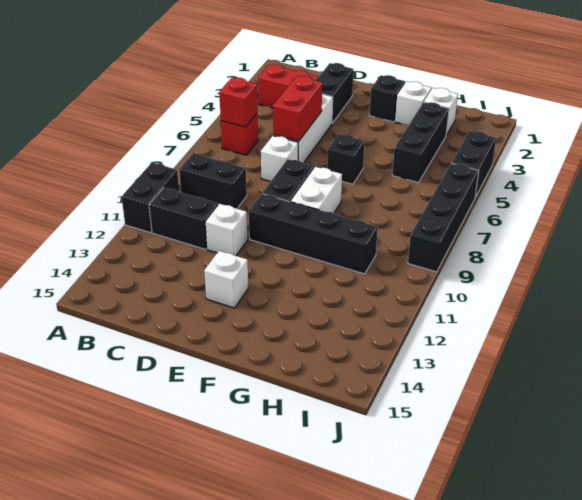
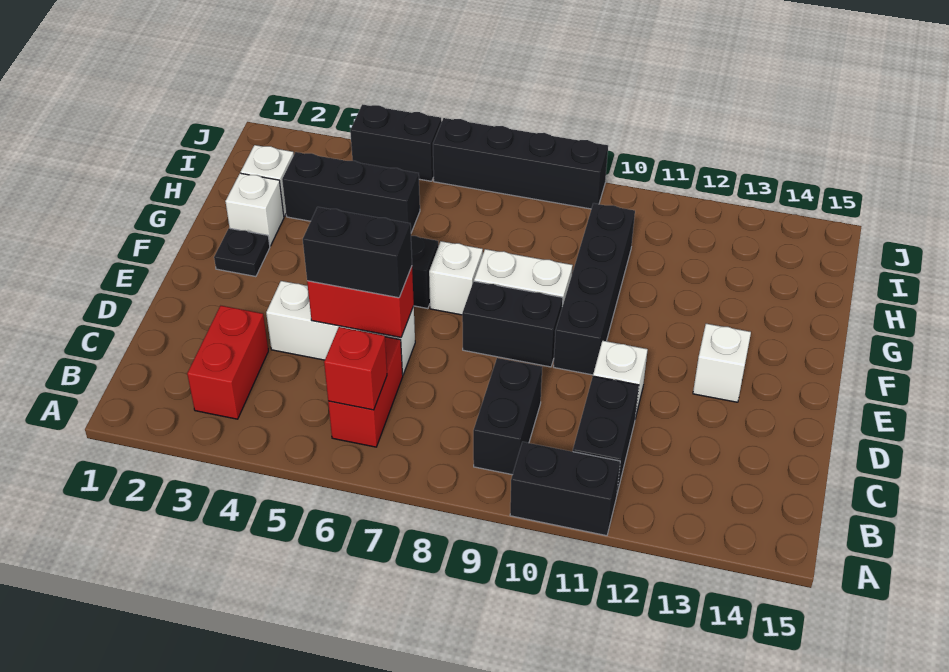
red 1x1 brick [221,113,258,155] -> red 1x2 brick [328,337,403,447]
black 1x2 brick [316,63,354,123] -> black 1x2 brick moved to [303,207,412,298]
white 1x1 brick [261,136,298,182] -> white 1x1 brick moved to [429,241,483,315]
black 1x1 brick [369,75,405,122] -> black 1x1 plate [214,228,270,277]

